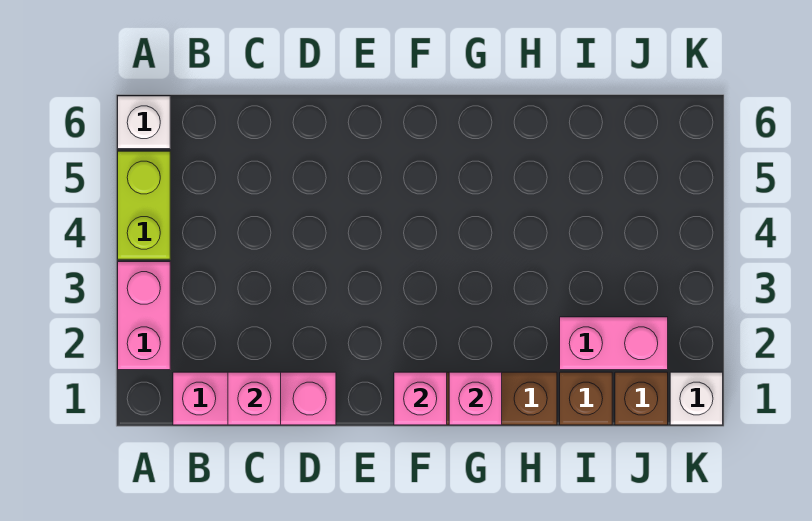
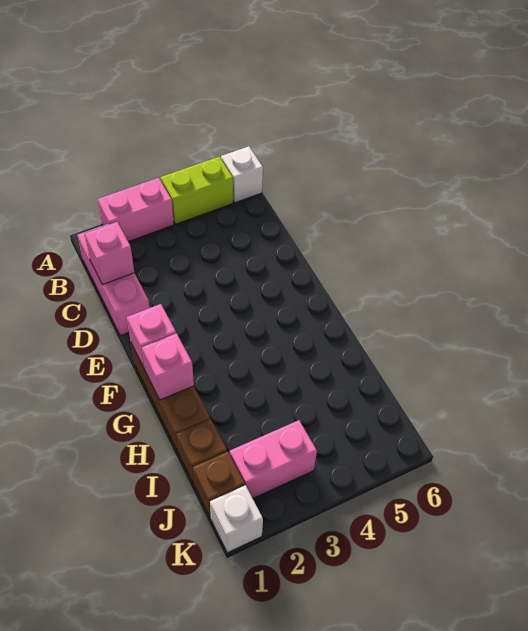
pink 1x2 brick [560,317,668,370] -> pink 1x2 brick turned to [230,420,317,498]

